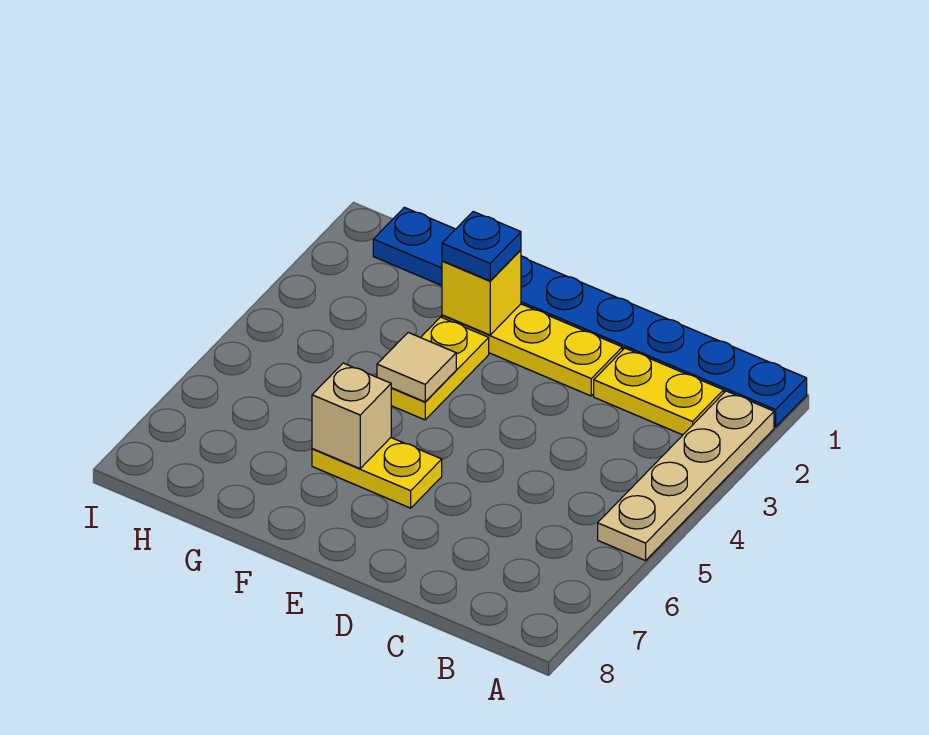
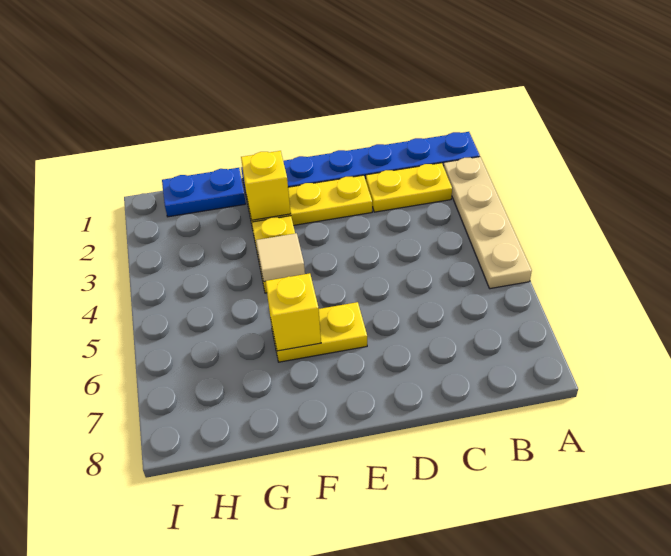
blue 1x1 plate [442,212,521,281] -> none
tan 1x1 brick [312,363,391,469] -> yellow 1x1 brick [265,273,321,351]

